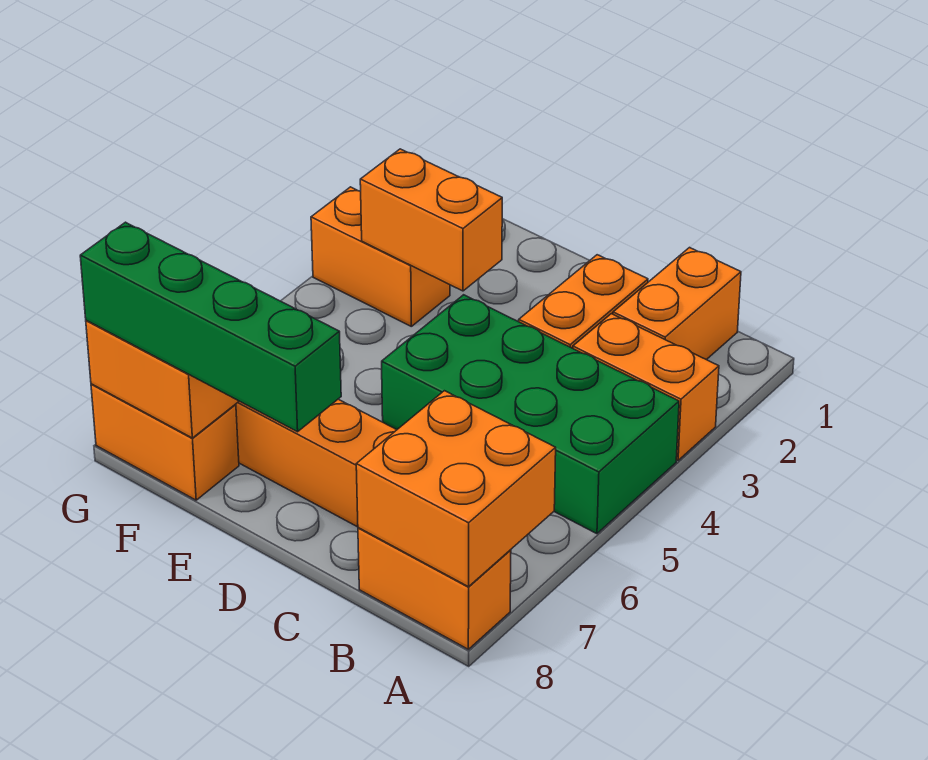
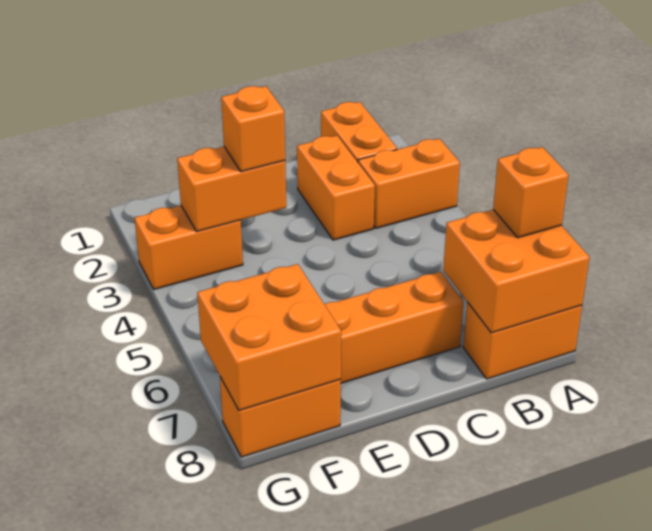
green 2x4 brick [382,295,679,534] -> none
none -> orange 1x1 brick [493,147,568,238]
green 1x4 brick [80,222,341,432] -> none
none -> orange 1x1 brick [221,86,285,172]

